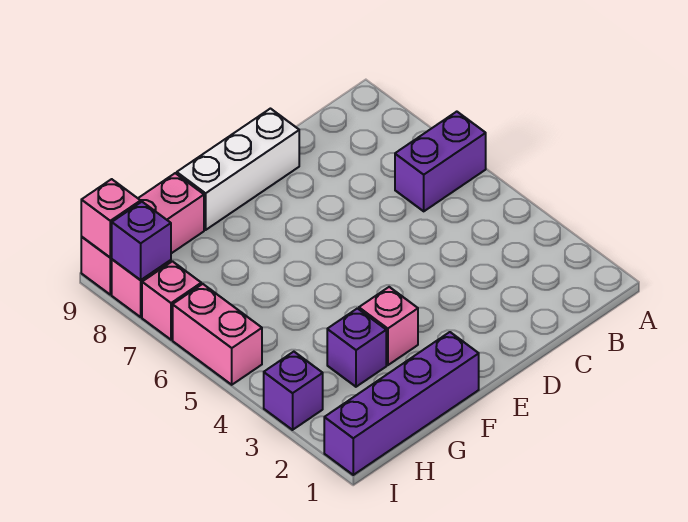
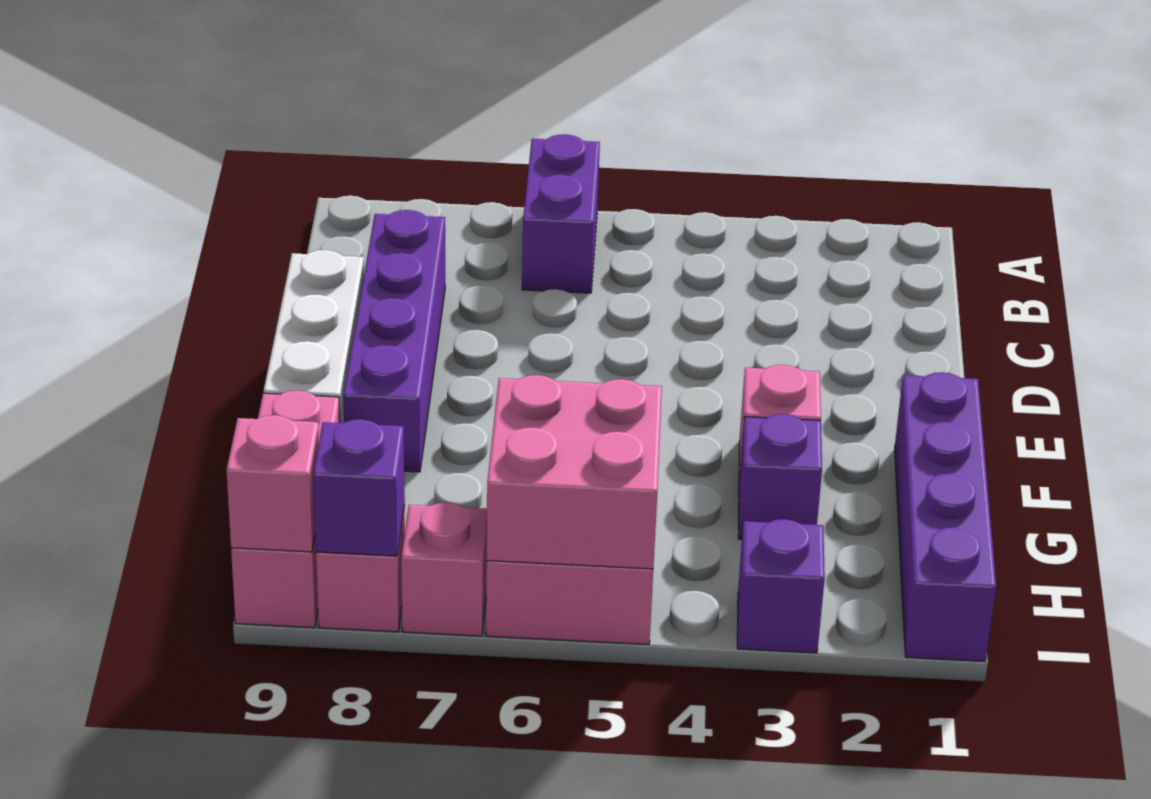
none -> purple 1x4 brick [343,210,445,472]
none -> pink 2x2 brick [487,375,662,569]

